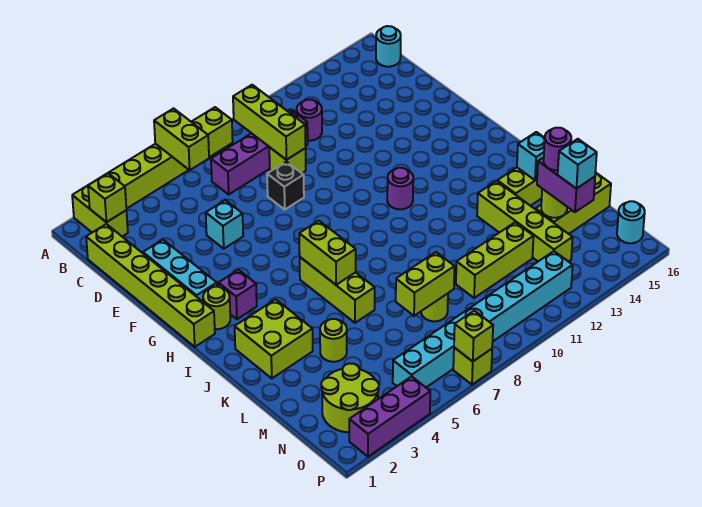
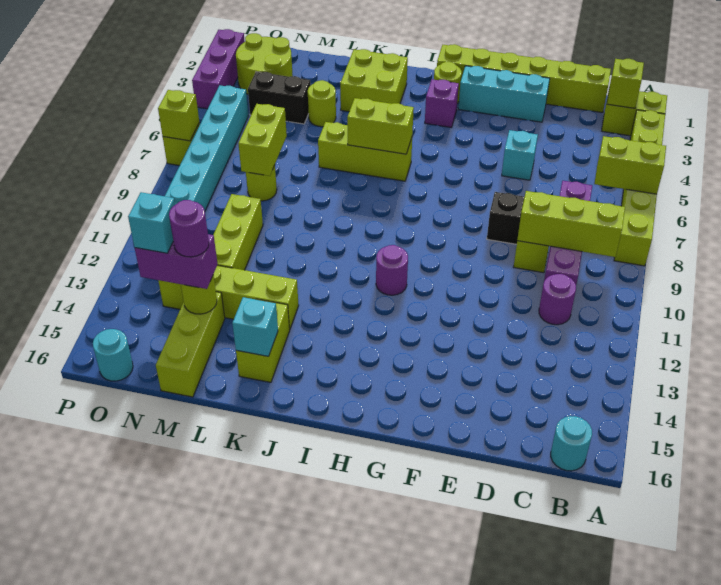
none -> black 1x2 brick [248,72,311,124]

